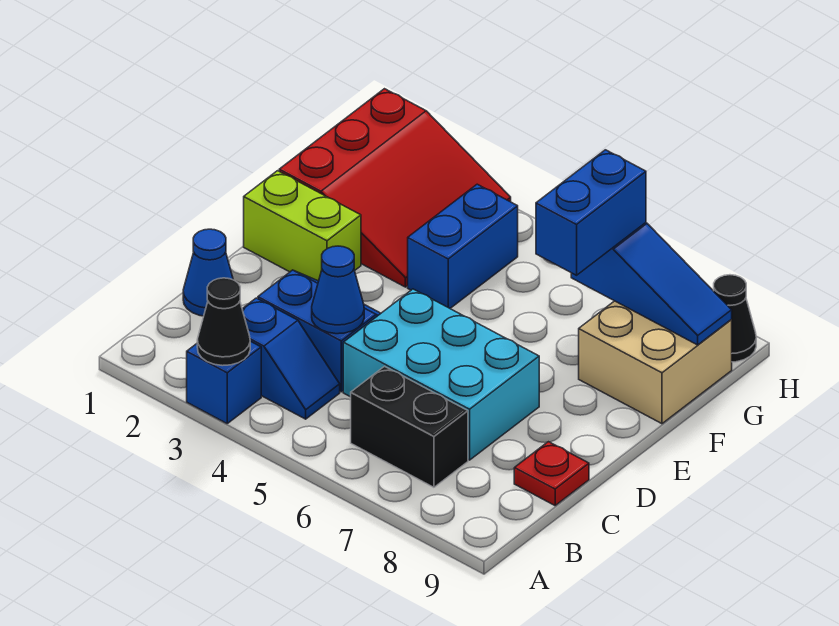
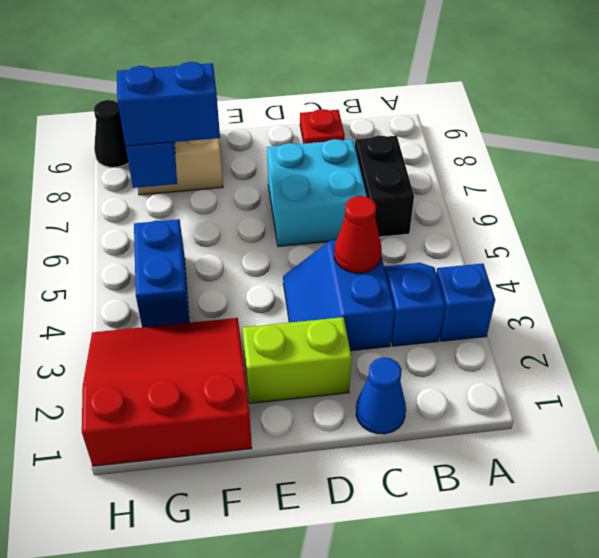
black 1x1 cone [197,278,250,366] -> none
blue 1x1 cone [312,246,364,334] -> red 1x1 cone [334,196,382,273]
cyan 2x3 brick [343,289,539,460] -> cyan 2x2 brick [267,139,367,246]
lime 1x2 brick [244,171,361,281] -> lime 1x2 brick turned to [243,317,352,403]
blue 1x2 brick [408,184,518,308] -> blue 1x2 brick turned to [134,219,189,327]

